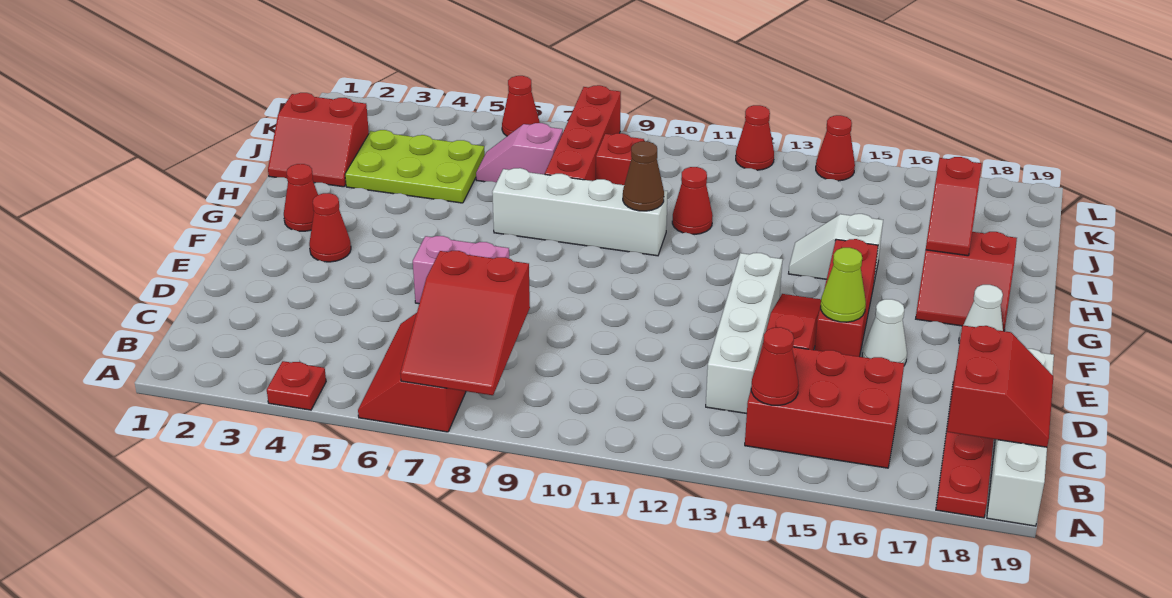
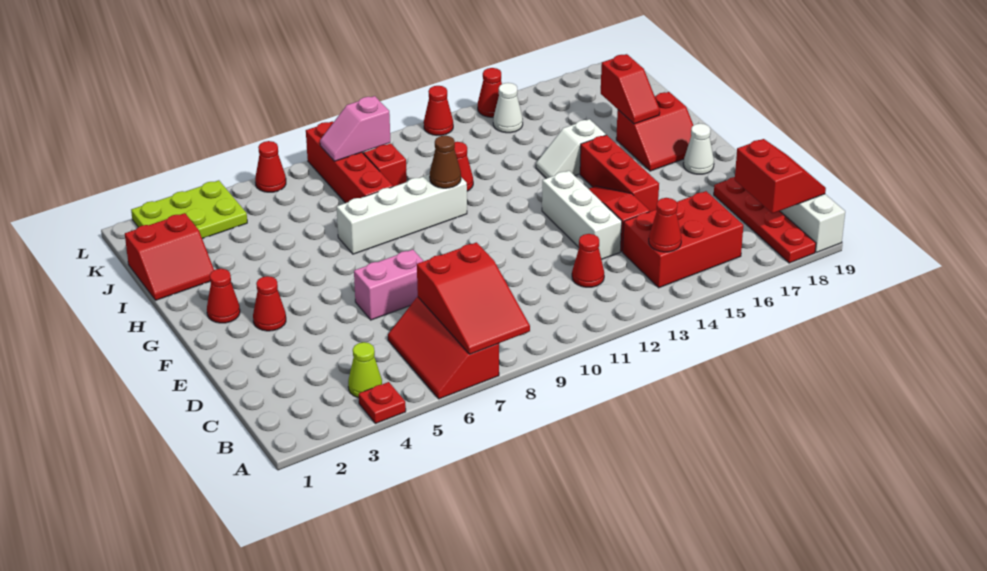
none -> red 1x1 cone [572,234,604,287]
white 1x4 brick [706,253,783,414] -> white 1x3 brick [542,171,622,259]
lime 1x1 cone [821,248,866,322] -> lime 1x1 cone moved to [348,342,382,398]
white 1x1 cone [862,299,907,365] -> white 1x1 cone moved to [493,83,523,133]
lime 2x3 plate [345,130,485,203] -> lime 2x3 plate moved to [131,180,247,239]
pink 1x2 slope [476,123,563,183] -> pink 1x2 slope moved to [320,96,390,161]

